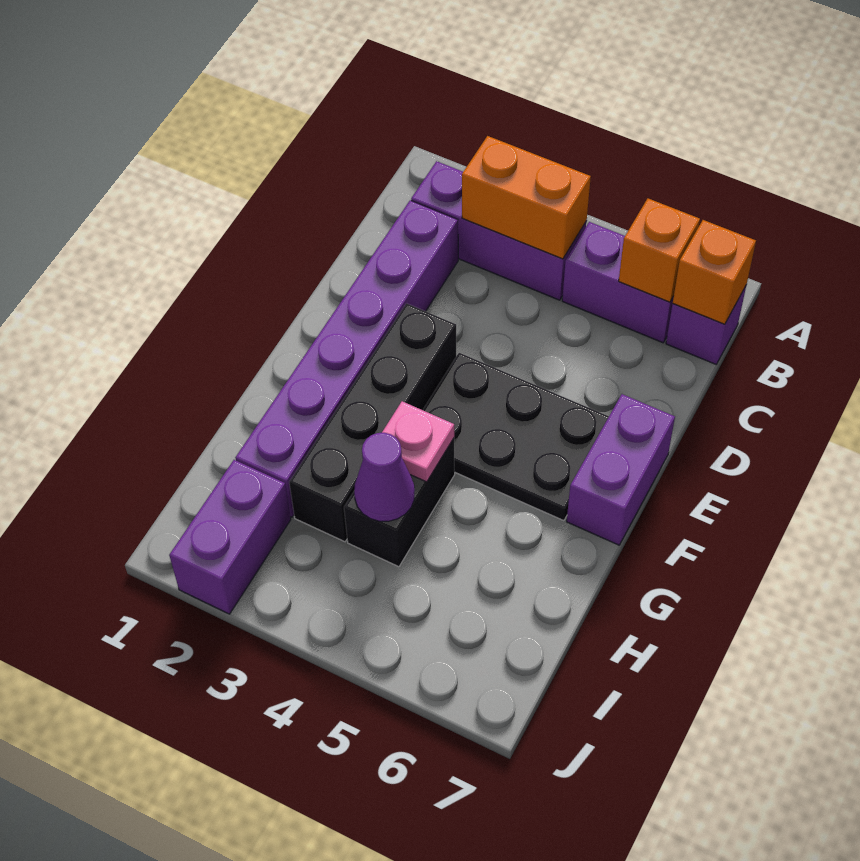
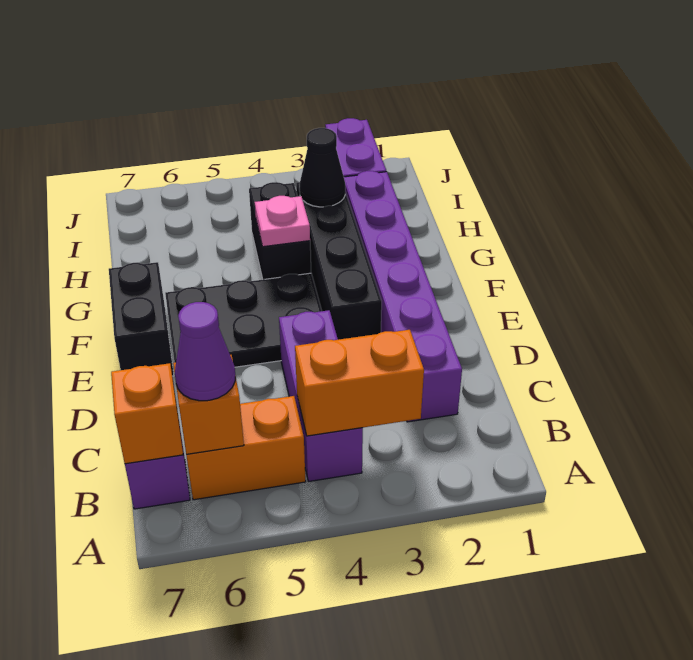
purple 1x3 brick [411,161,587,300] -> purple 1x3 brick turned to [279,310,363,481]
purple 1x2 brick [562,222,673,343] -> orange 1x2 brick [186,396,306,500]
purple 1x2 brick [567,394,675,545] -> black 1x2 brick [109,262,174,376]
none -> black 1x1 cone [300,128,345,207]
purple 1x1 cone [354,433,414,521] -> purple 1x1 cone moved to [175,302,235,401]

